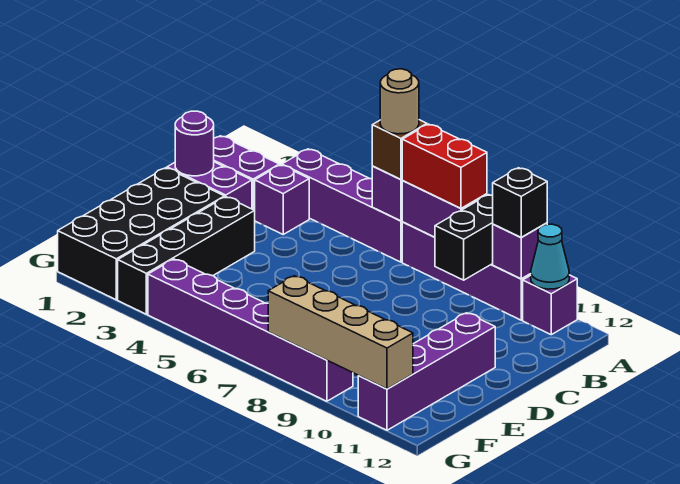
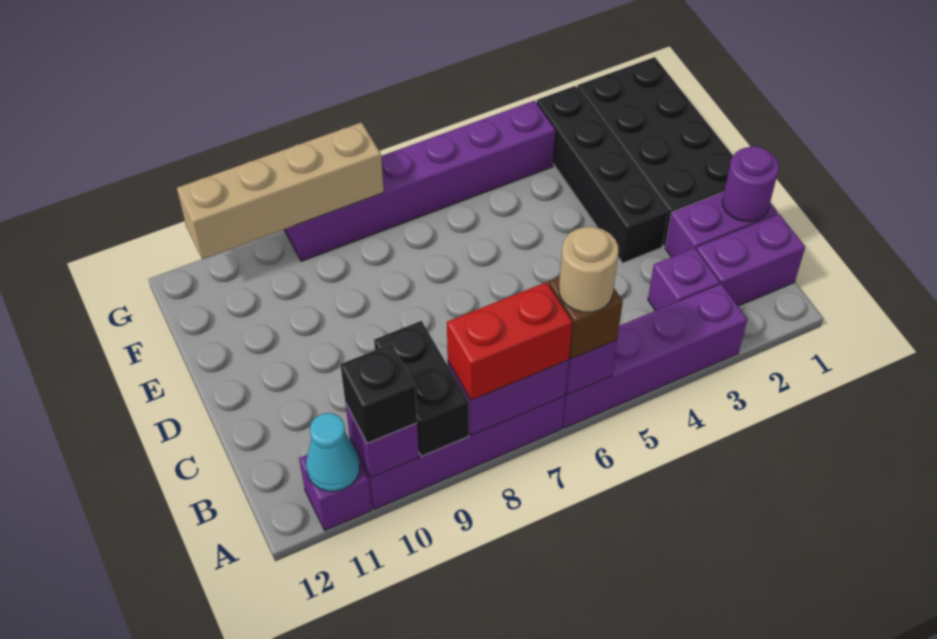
purple 1x4 brick [358,313,495,430] -> none

